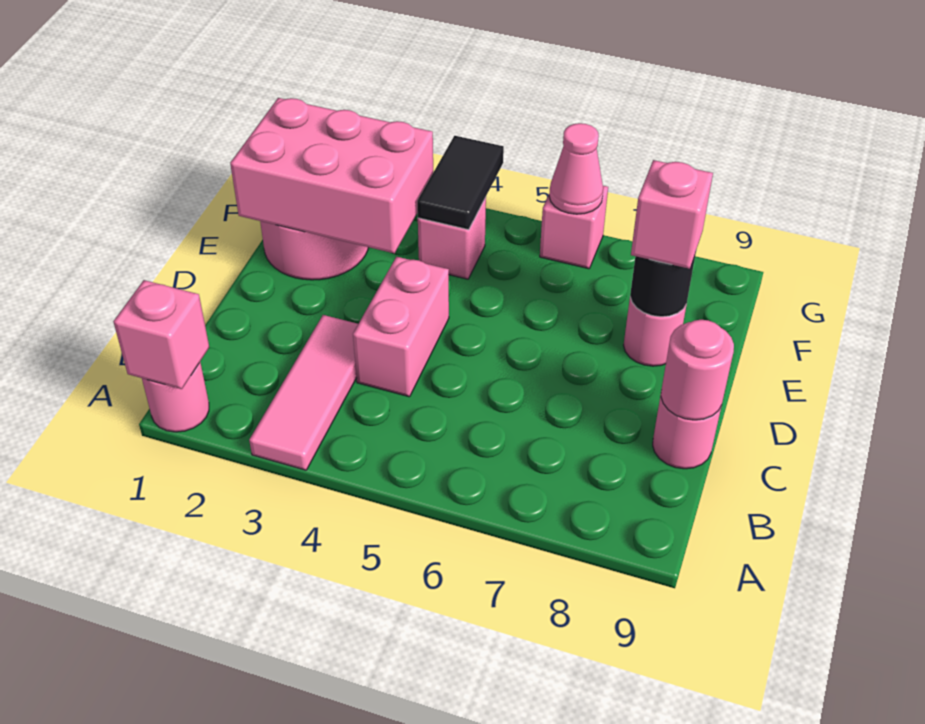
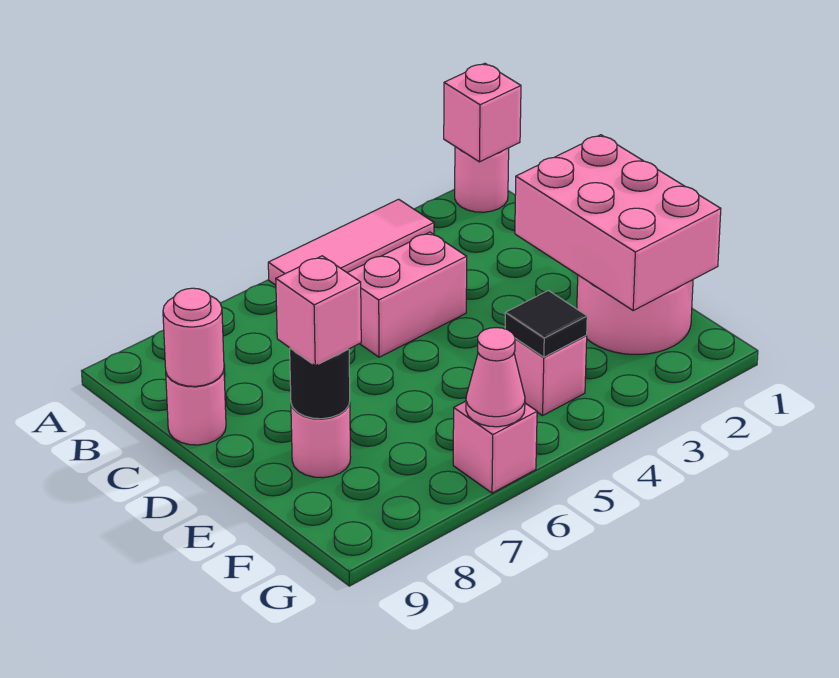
pink 1x3 tile [249,315,358,470] -> pink 1x3 tile turned to [268,199,434,285]
pink 1x2 brick [353,257,449,397] -> pink 1x2 brick turned to [348,232,467,357]
pink 2x3 brick [230,98,433,253] -> pink 2x3 brick turned to [515,135,721,310]
black 1x2 tile [417,136,504,230] -> black 1x1 tile [505,291,587,357]

